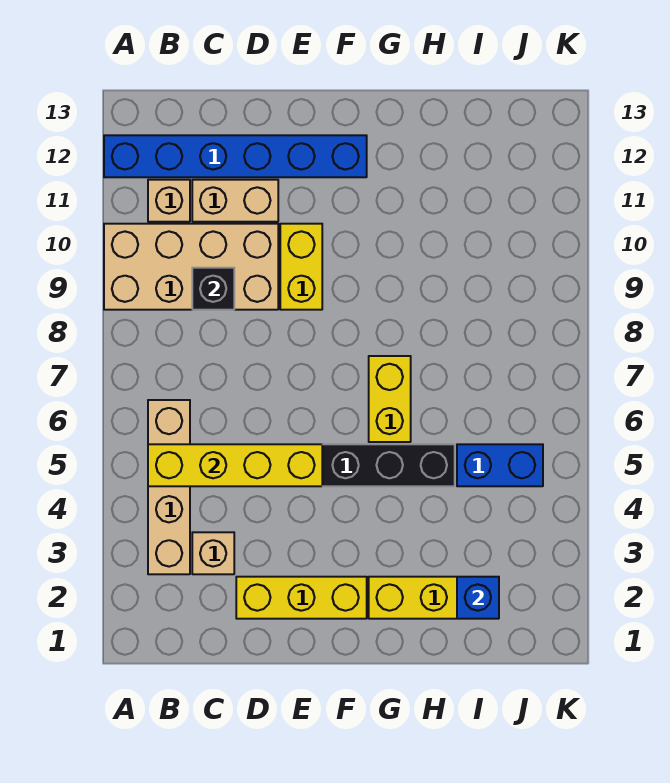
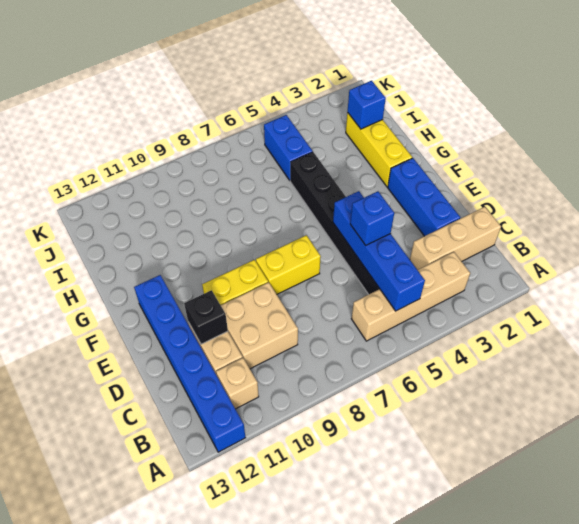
tan 2x4 brick [104,224,278,310] -> tan 2x2 brick [221,282,298,369]
yellow 1x4 brick [148,444,322,486] -> blue 1x4 brick [333,191,425,311]
tan 1x1 brick [192,532,234,574] -> tan 1x3 brick [410,207,501,270]
black 1x1 brick [192,268,234,310] -> black 1x1 brick moved to [184,290,228,344]
yellow 1x3 brick [236,577,367,619] -> blue 1x3 brick [388,158,460,236]
none -> blue 1x1 brick [350,191,394,245]
yellow 1x2 brick [369,356,411,442] -> yellow 1x2 brick moved to [256,235,321,294]

